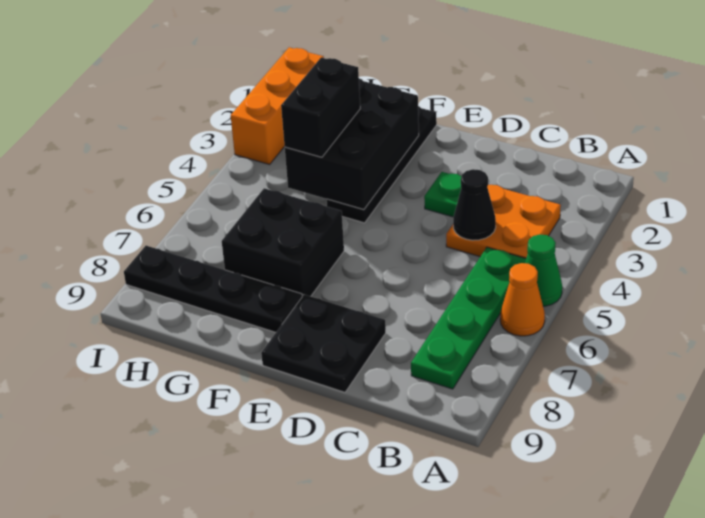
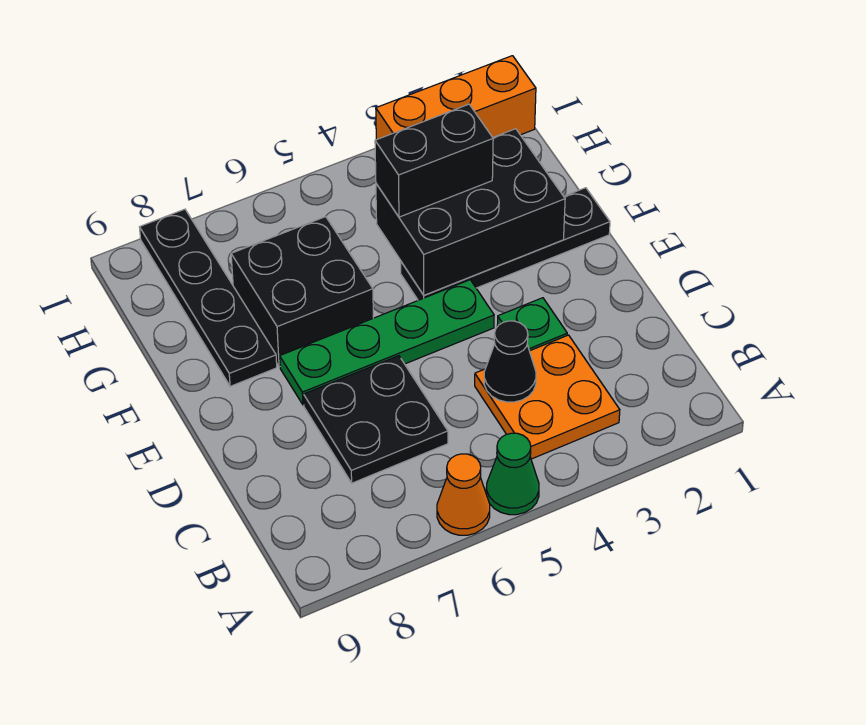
green 1x4 plate [411,247,526,389] -> green 1x4 plate moved to [280,280,494,405]
black 2x2 plate [261,295,386,392] -> black 2x2 plate moved to [304,356,448,483]

